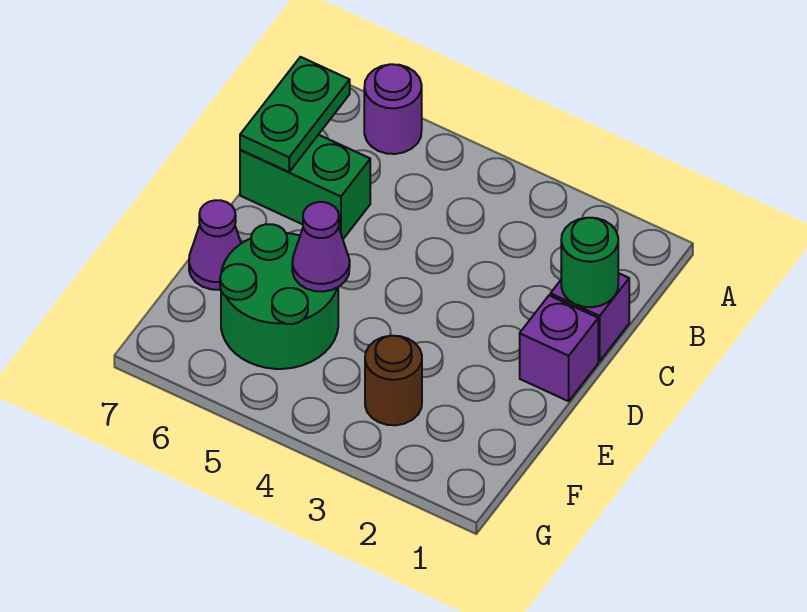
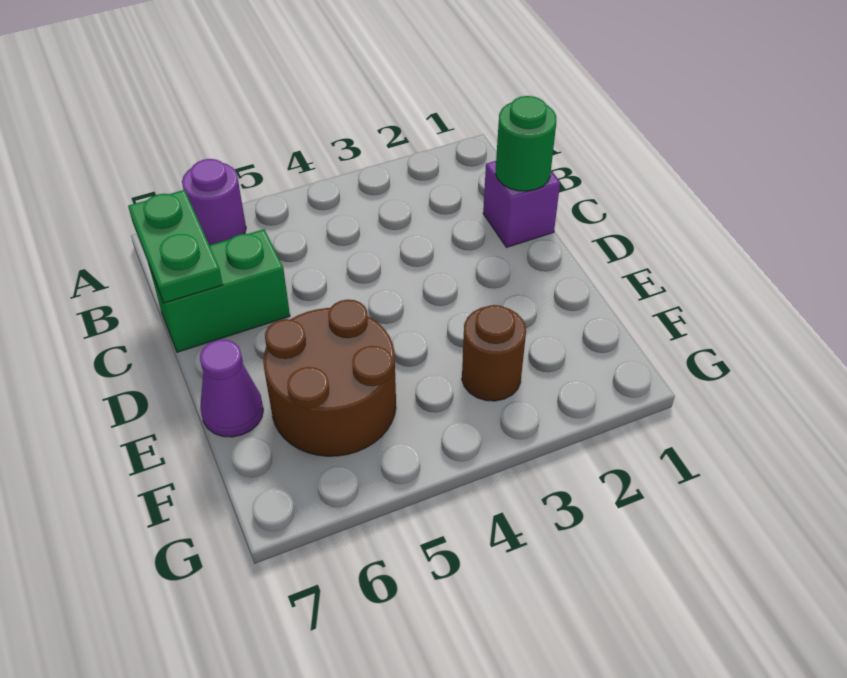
purple 1x1 brick [520,295,598,401] -> none
green 2x2 round brick [220,224,338,369] -> brown 2x2 round brick [263,300,396,456]
purple 1x1 cone [292,202,350,292] -> none

